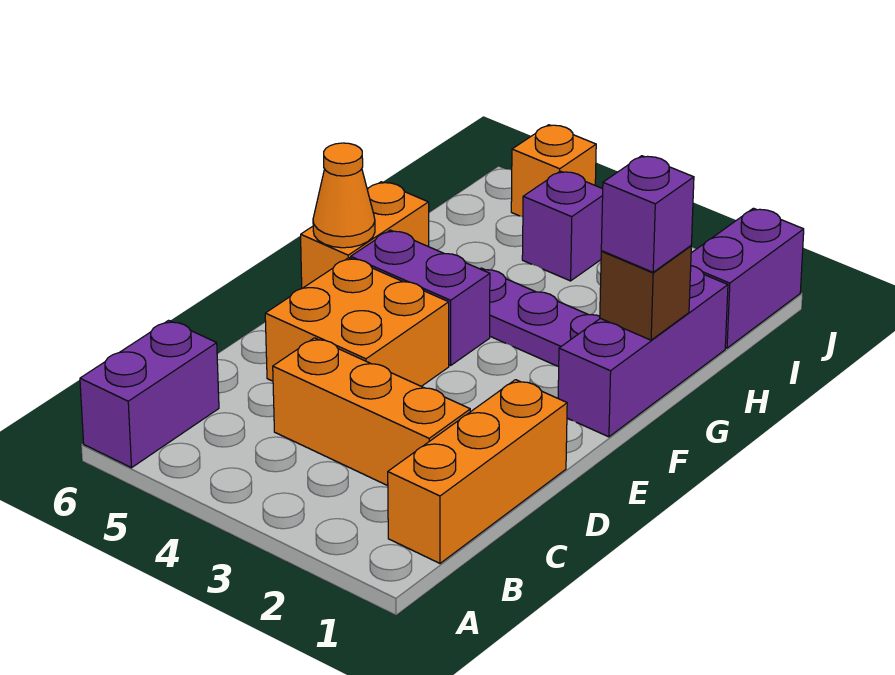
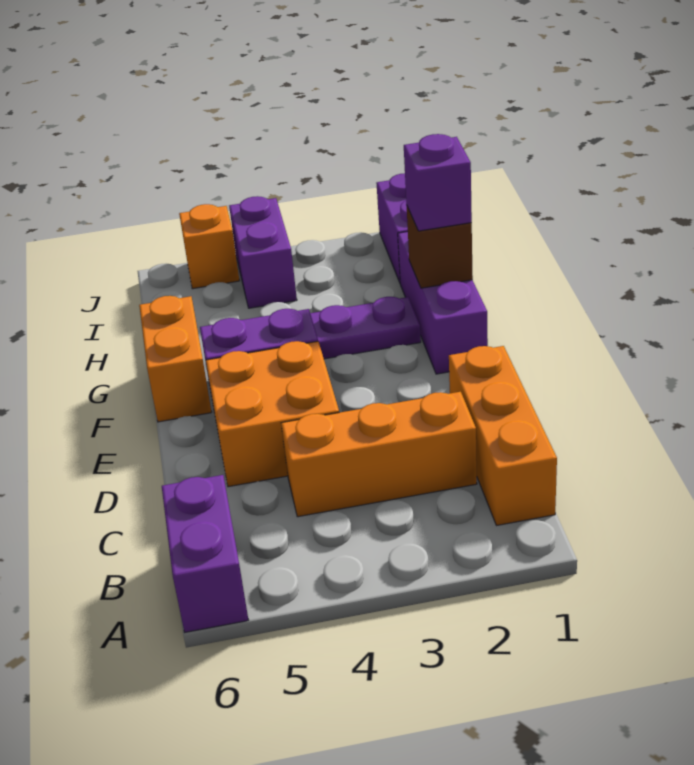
orange 1x1 cone [313,143,375,248] -> none
purple 1x1 brick [522,171,603,281] -> purple 1x2 brick [229,196,297,308]

